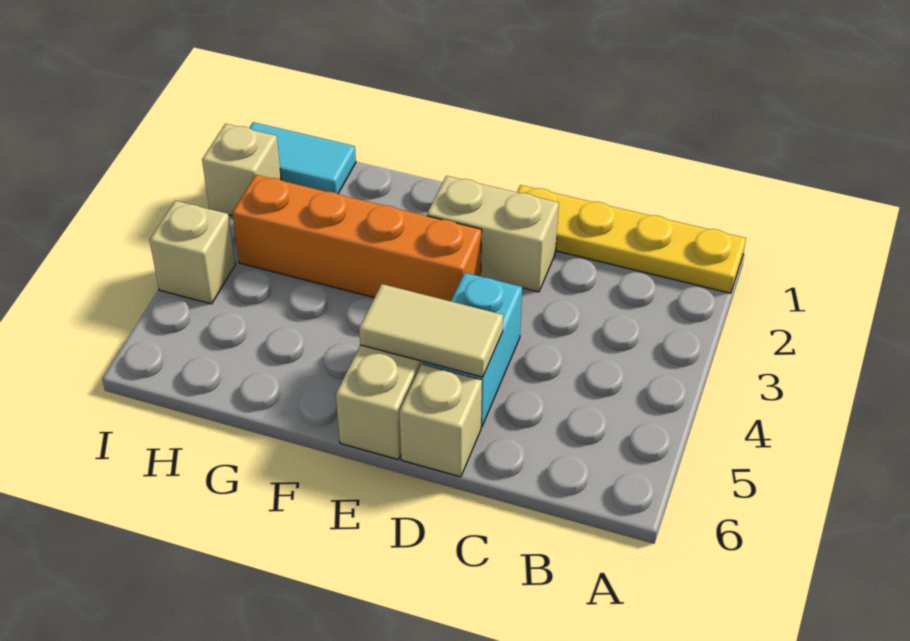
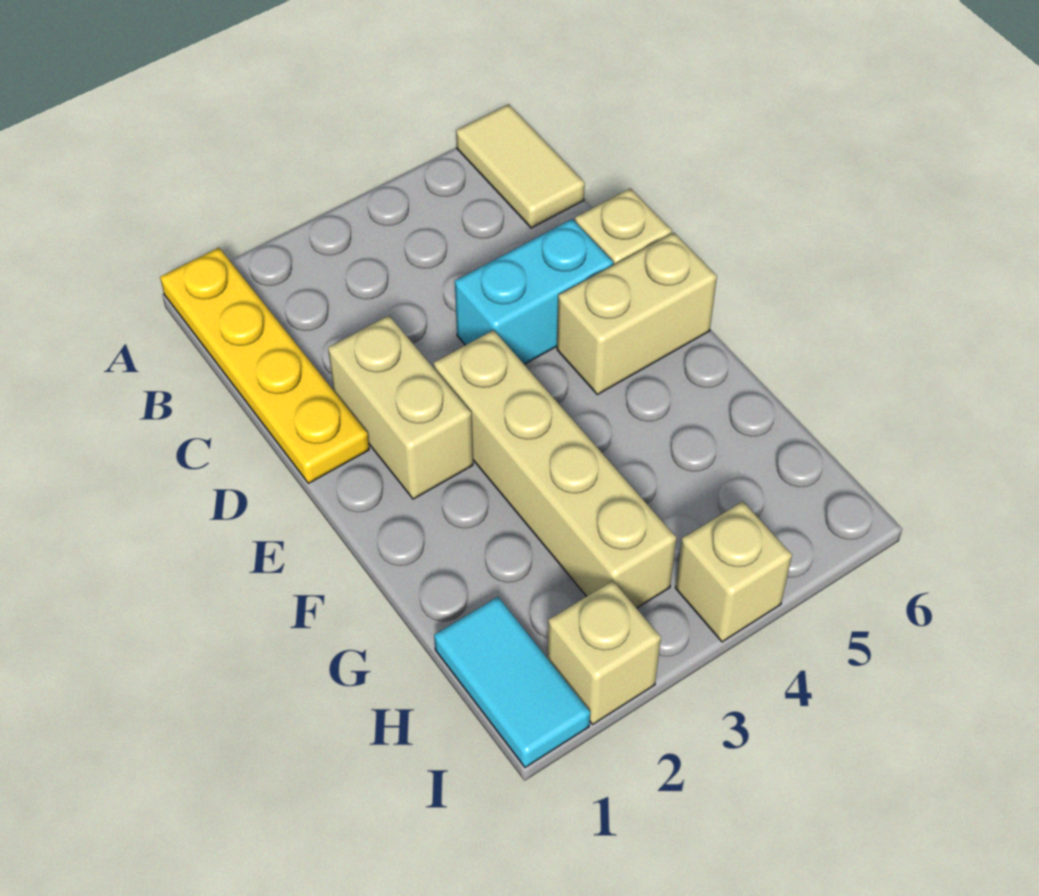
tan 1x2 tile [359,284,503,377] -> tan 1x2 tile moved to [456,104,585,228]
orange 1x4 brick [232,175,482,301] -> tan 1x4 brick [434,330,676,608]

